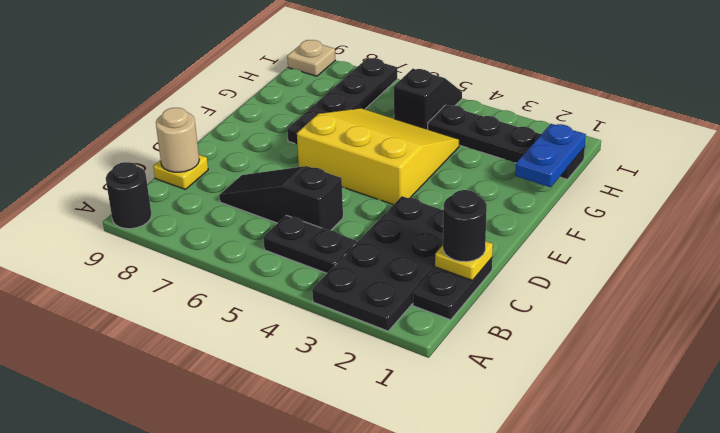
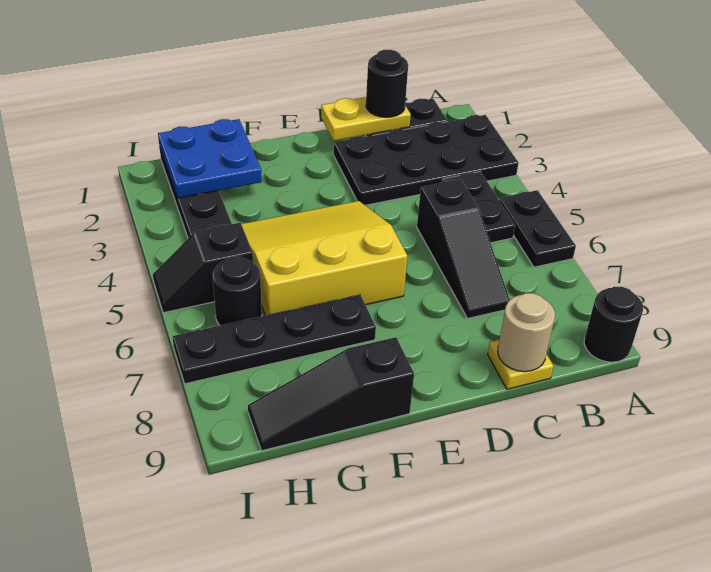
none -> black 1x2 plate [499,190,576,267]
yellow 1x1 plate [435,241,493,280] -> yellow 1x2 plate [321,97,411,141]
yellow 3x3 slope [297,108,459,205] -> yellow 3x3 slope turned to [242,201,407,316]
none -> black 1x3 slope [248,337,414,451]
blue 1x2 plate [515,124,586,187] -> blue 2x2 plate [158,119,262,198]
none -> black 1x1 round brick [213,257,262,325]
tan 1x1 plate [287,40,335,76] -> none

